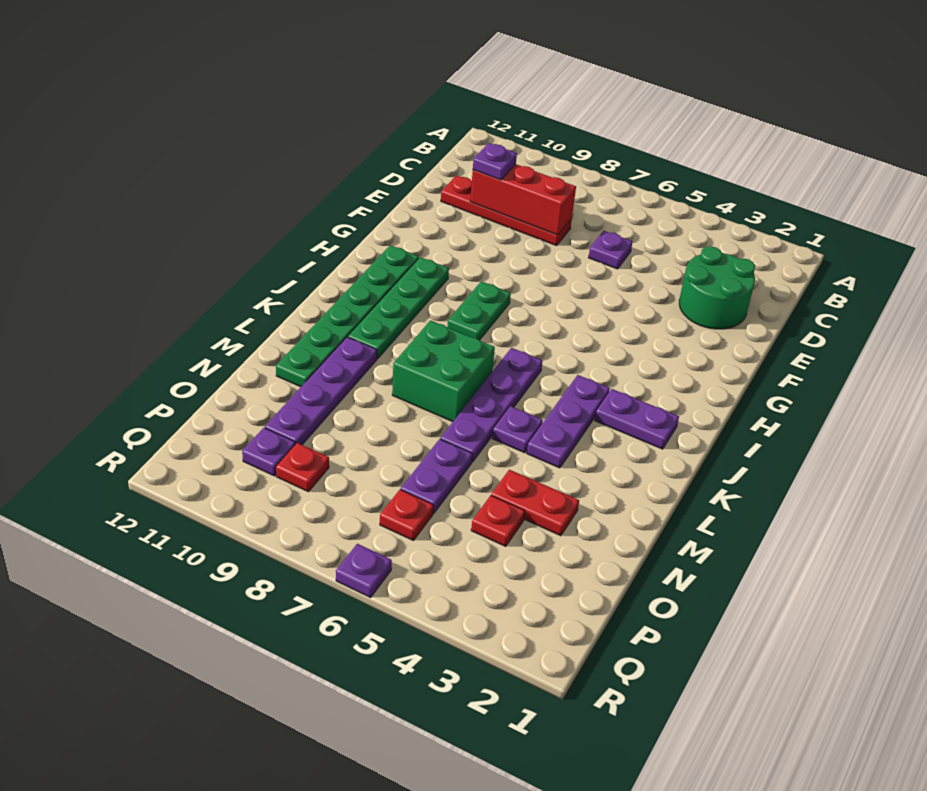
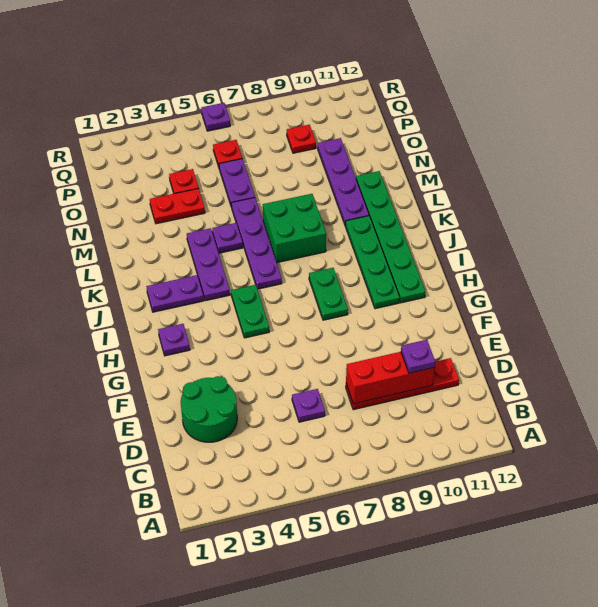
none -> green 1x2 plate [231,285,269,338]
purple 1x1 plate [242,428,295,476] -> purple 1x1 plate moved to [158,324,190,356]

